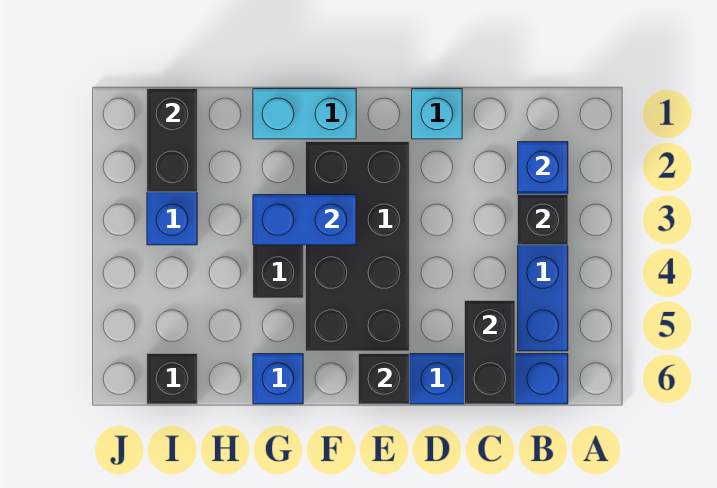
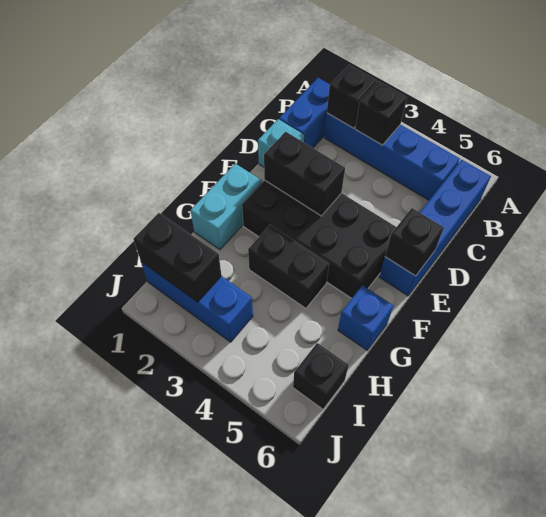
blue 1x1 brick [518,142,568,192] -> black 1x1 brick [327,65,377,128]
black 1x2 brick [465,301,515,404] -> black 1x2 brick moved to [264,132,345,216]
blue 1x2 brick [253,195,356,245] -> blue 1x2 brick moved to [279,78,330,148]

